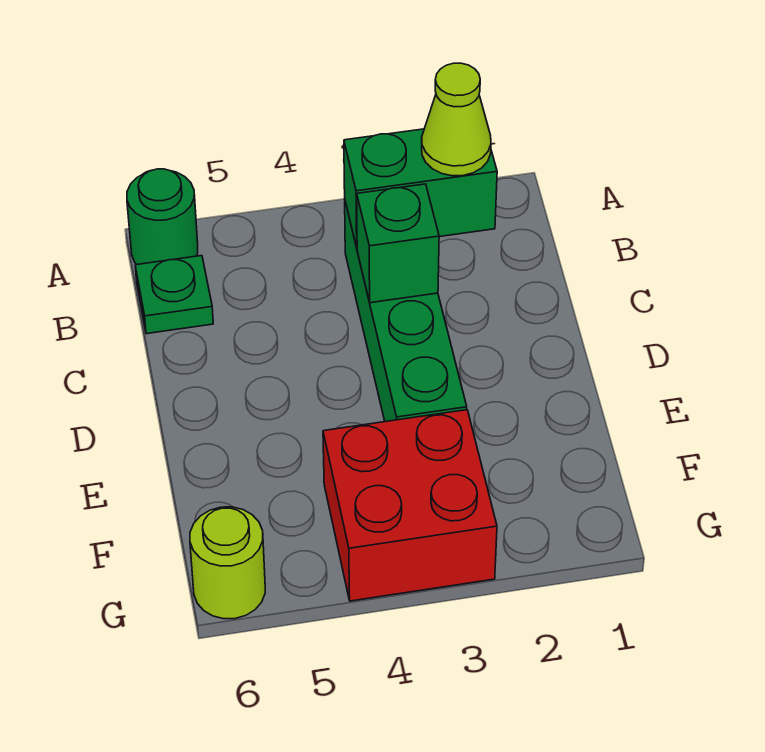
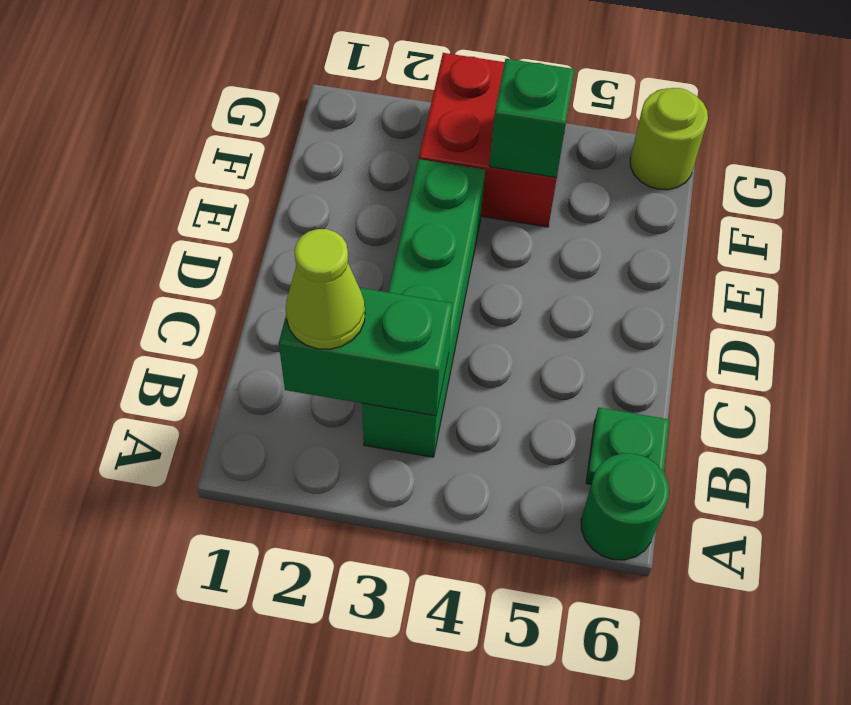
green 1x1 brick [357,184,439,303] -> green 1x1 brick moved to [489,59,575,178]

